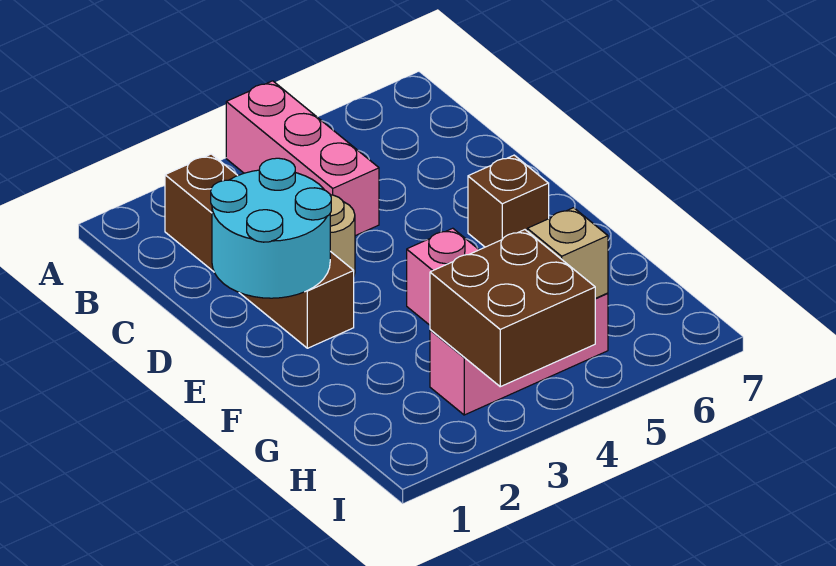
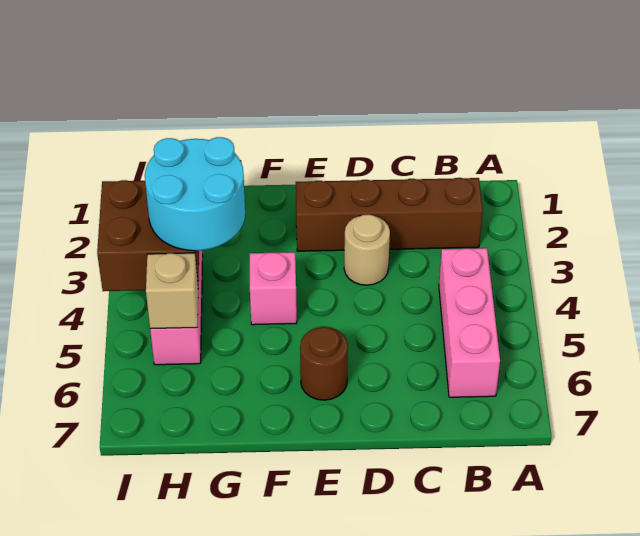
pink 1x3 brick [226,81,379,236] -> pink 1x3 brick turned to [439,248,500,397]
cyan 2x2 round brick [211,158,331,298] -> cyan 2x2 round brick moved to [145,137,245,251]
brown 1x1 brick [468,155,549,247] -> brown 1x1 round brick [300,327,348,400]

